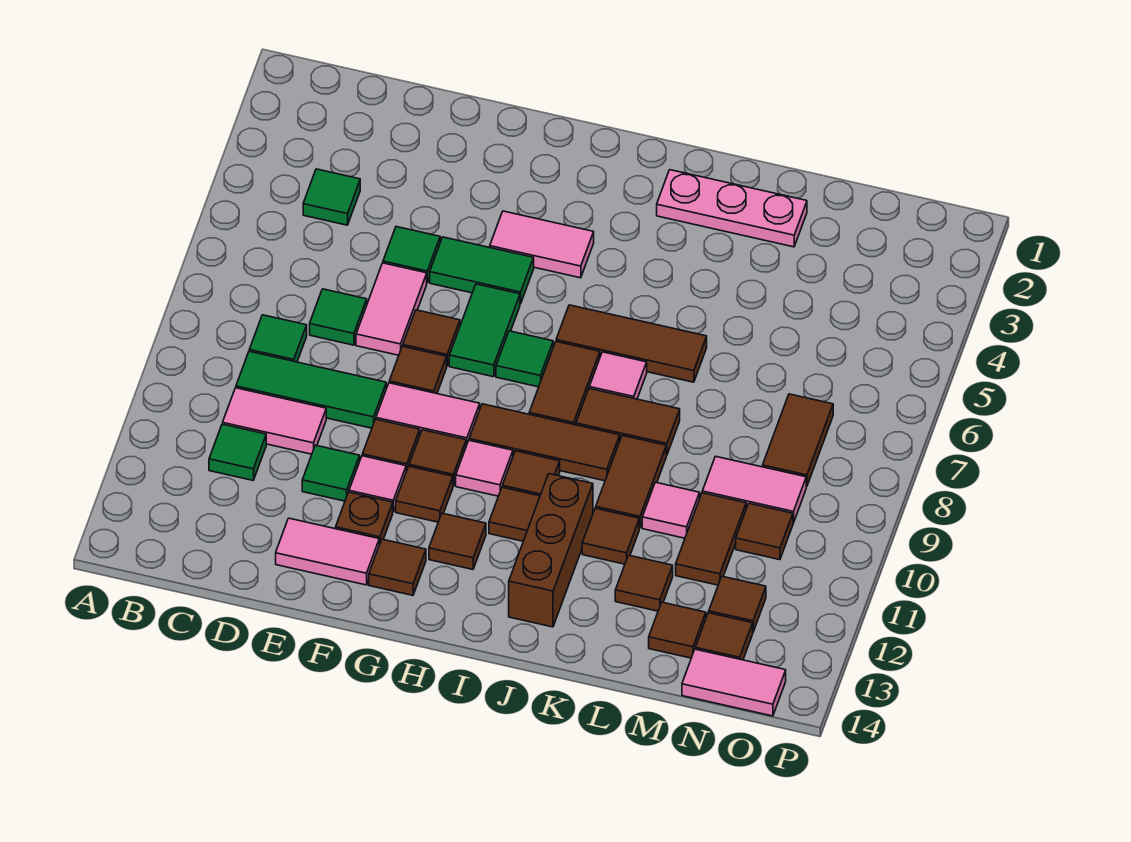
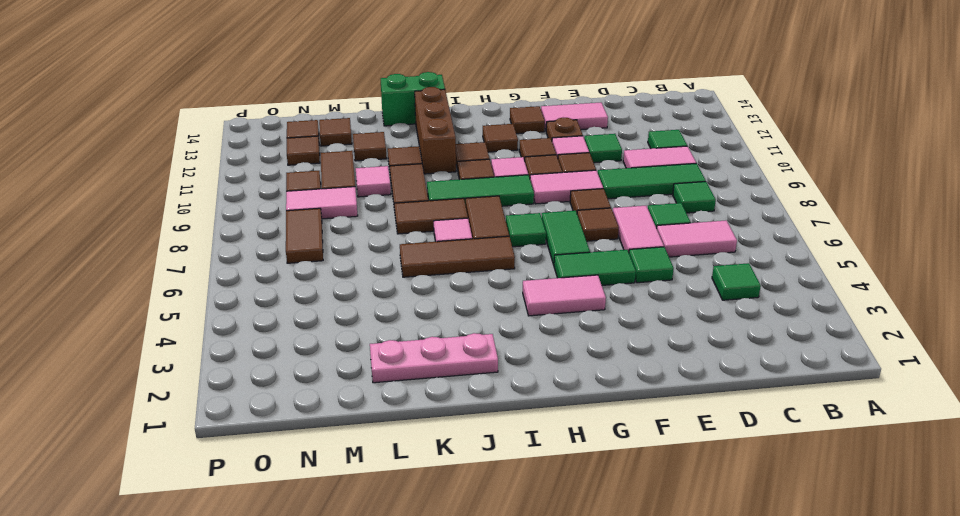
brown 1x3 tile [469,404,620,481] -> green 1x3 tile [427,175,534,206]
none -> green 1x2 brick [381,72,445,126]
pink 1x2 tile [682,649,786,716] -> pink 1x2 tile moved to [657,220,737,257]

